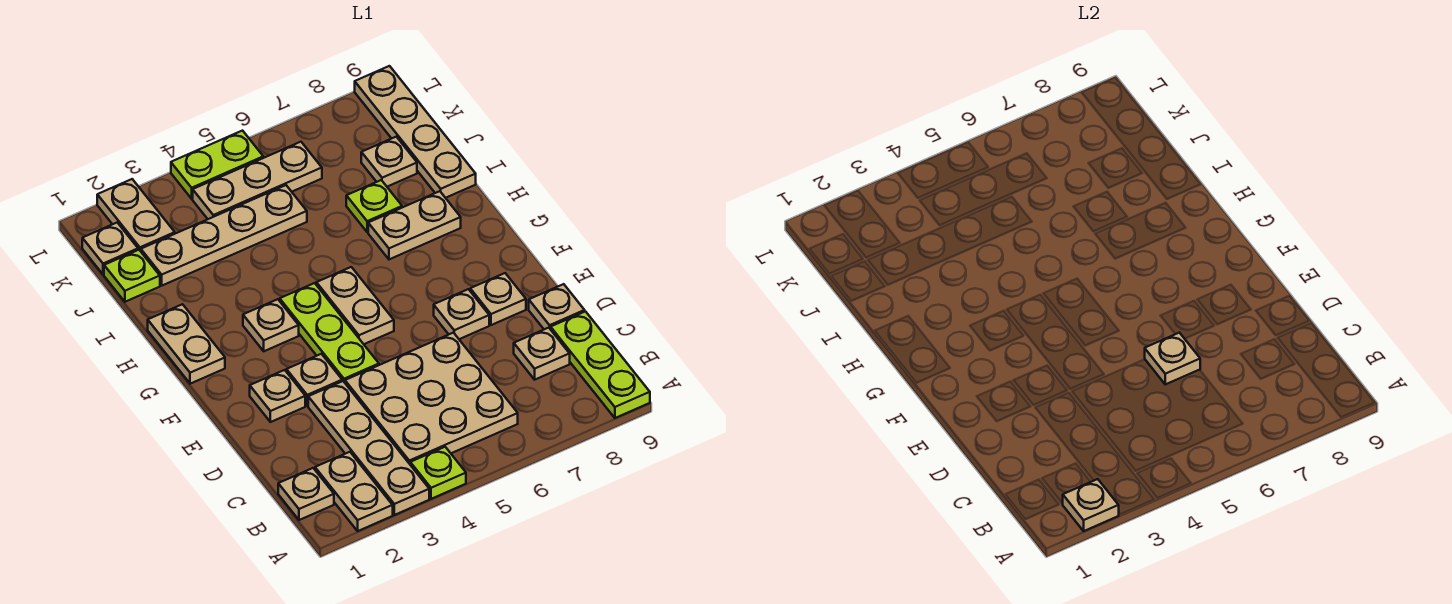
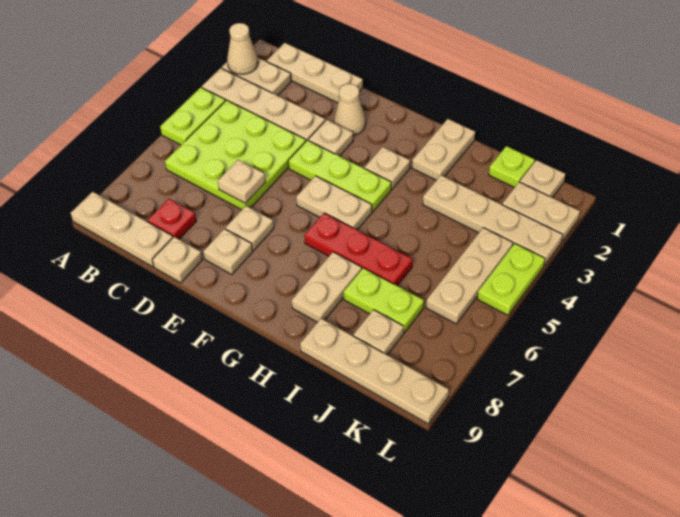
tan 1x1 plate [1063,479,1119,531] -> tan 1x1 cone [227,23,258,74]
lime 1x1 plate [410,447,466,499] -> lime 1x2 plate [160,87,225,145]
lime 1x3 plate [551,311,650,418] -> tan 1x3 plate [71,192,173,267]
tan 1x1 plate [278,468,334,520] -> tan 1x3 plate [267,43,363,103]
tan 3x3 plate [345,333,518,464] -> lime 3x3 plate [165,100,306,210]
tan 1x1 plate [514,328,570,380] -> red 1x1 plate [148,199,196,239]
tan 1x1 plate [250,370,305,422] -> tan 1x1 cone [334,84,366,135]
tan 1x2 plate [148,304,225,384] -> tan 1x2 plate turned to [412,119,475,180]
none -> red 1x3 plate [304,213,413,286]
lime 1x1 plate [346,180,402,232] -> lime 1x2 plate [343,268,424,333]
tan 1x4 plate [141,185,307,286] -> tan 1x4 plate turned to [423,175,563,265]

